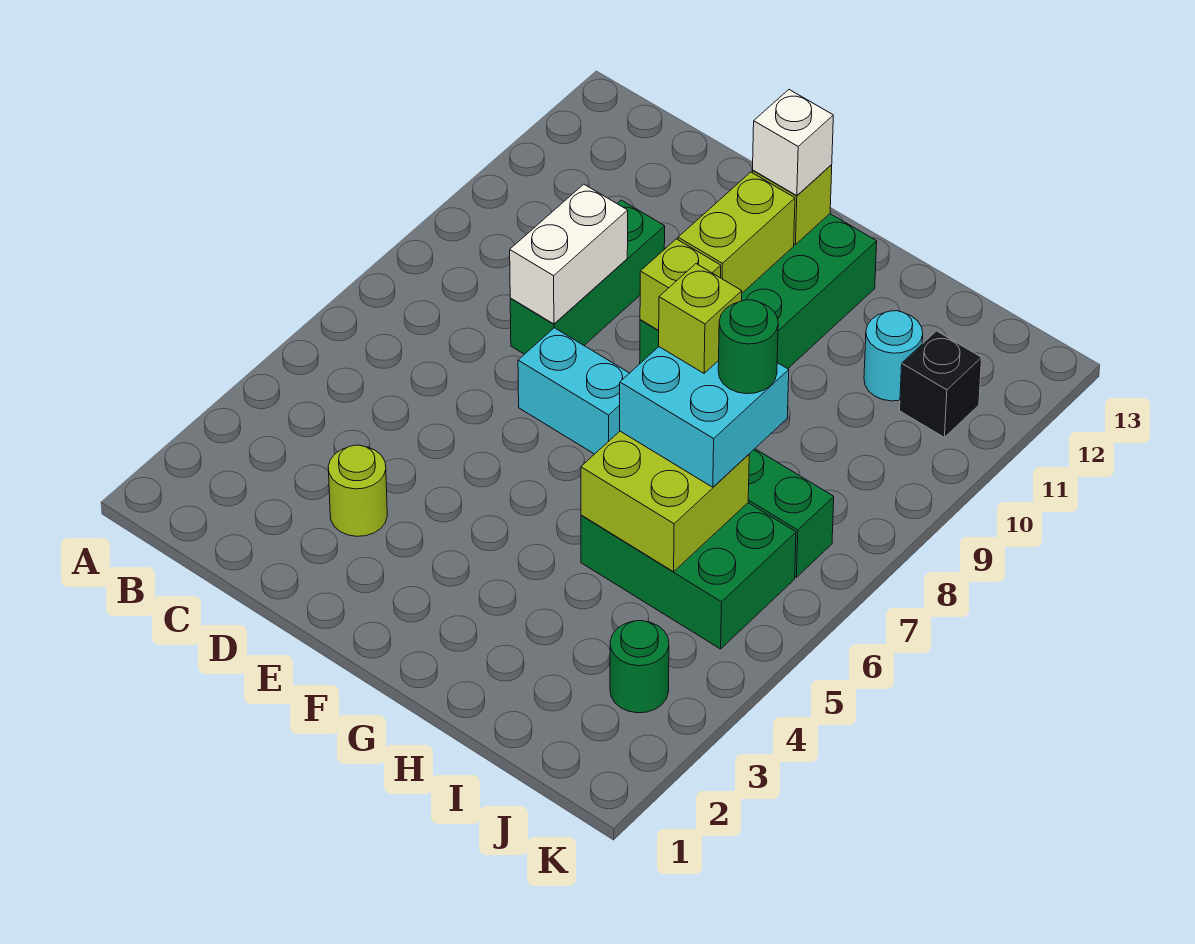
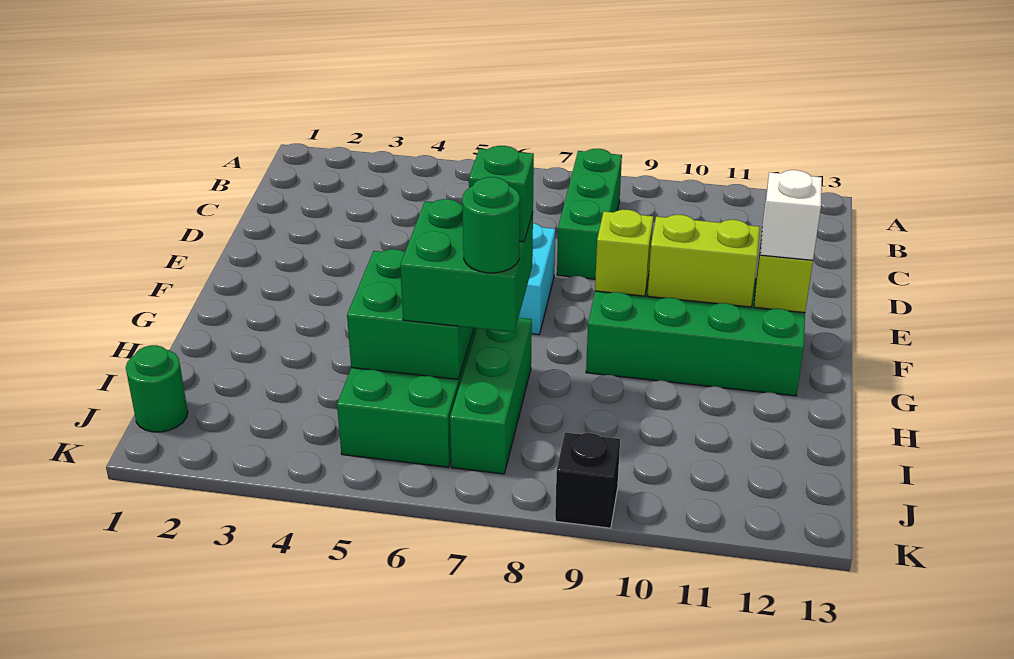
lime 1x1 round brick [328,445,387,536] -> none
green 1x3 brick [510,200,665,354] -> green 1x3 brick turned to [557,149,622,279]
white 1x2 brick [510,184,628,324] -> none
lime 2x2 brick [581,431,749,572] -> green 2x2 brick [347,249,474,379]
cyan 2x2 brick [620,347,789,487] -> green 2x2 brick [400,199,533,332]
lime 1x1 brick [659,264,742,373] -> green 1x1 brick [469,146,534,242]
cyan 1x1 round brick [864,311,923,401] -> none
green 1x1 round brick [610,621,669,713] -> green 1x1 round brick moved to [126,345,188,432]
black 1x1 brick [900,331,982,437] -> black 1x1 brick moved to [555,432,620,528]

